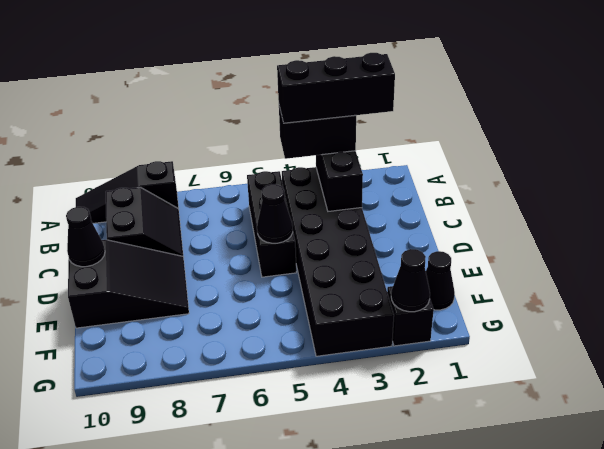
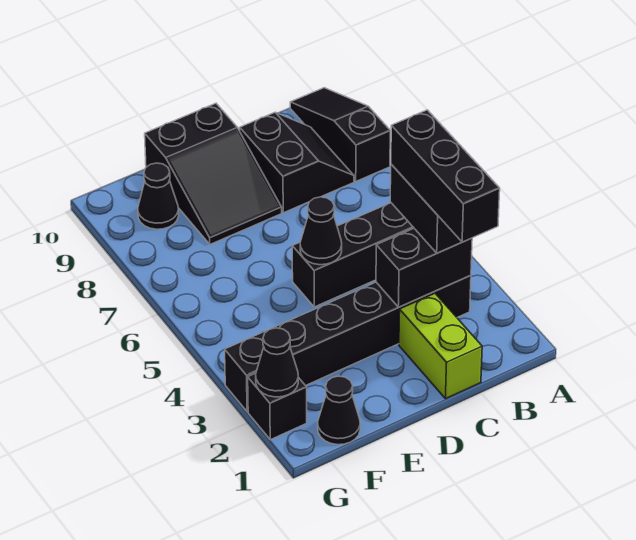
black 2x6 brick [282,167,394,356] -> black 1x6 brick [225,275,471,412]
black 2x2 slope [106,187,183,256] -> black 2x2 slope turned to [240,113,354,213]
none -> lime 1x2 brick [399,293,482,399]
black 1x1 cone [66,207,105,267] -> black 1x1 cone moved to [138,163,179,229]

